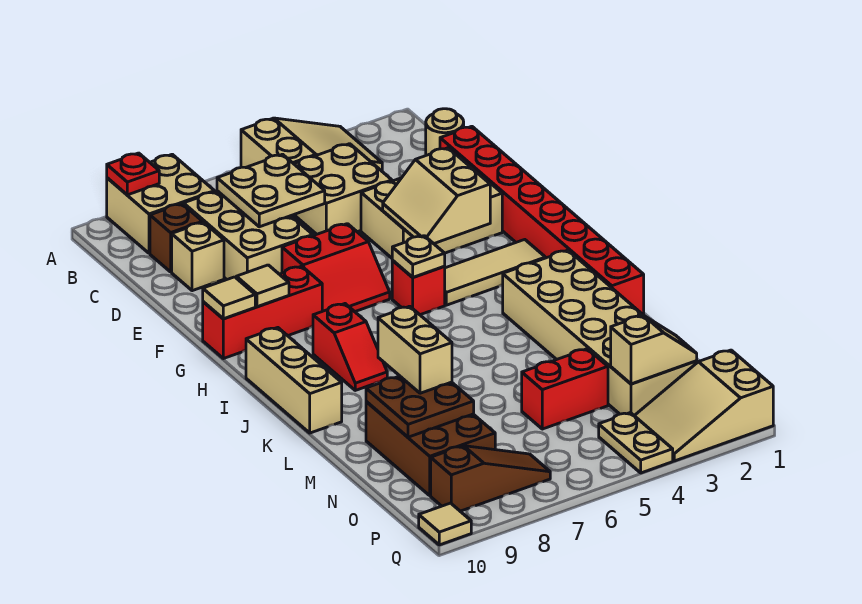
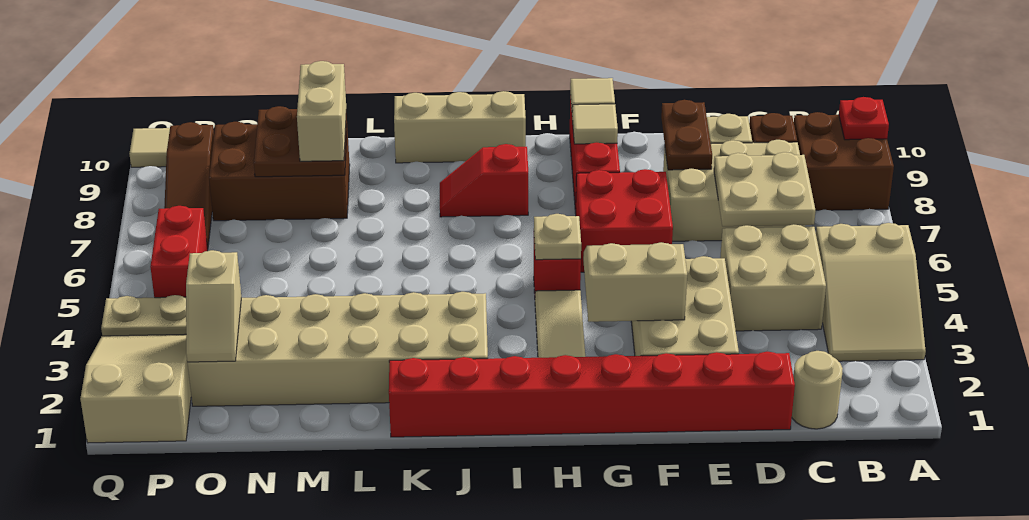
tan 2x2 brick [107,154,214,253] -> brown 2x2 brick [794,112,894,210]
none -> brown 1x2 plate [661,100,712,170]
red 2x2 slope [282,224,390,312] -> red 2x2 brick [576,169,673,272]
tan 1x2 brick [378,306,452,393] -> tan 1x2 brick turned to [297,61,346,161]
red 1x2 brick [522,349,608,429] -> red 1x2 brick moved to [150,206,208,298]

